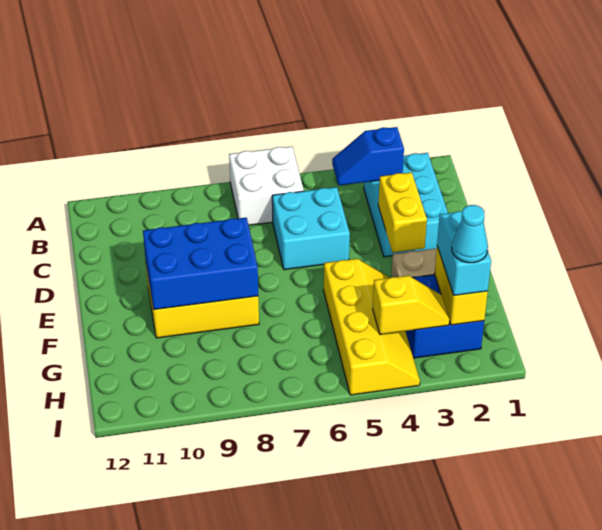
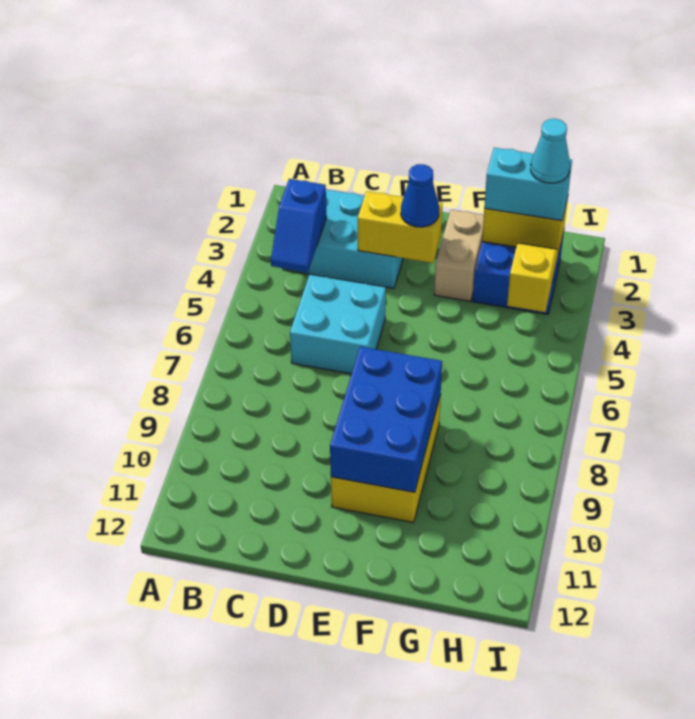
white 2x2 brick [229,146,304,225] -> none
none -> blue 1x1 cone [401,164,439,227]
yellow 2x4 slope [324,259,420,395] -> none

